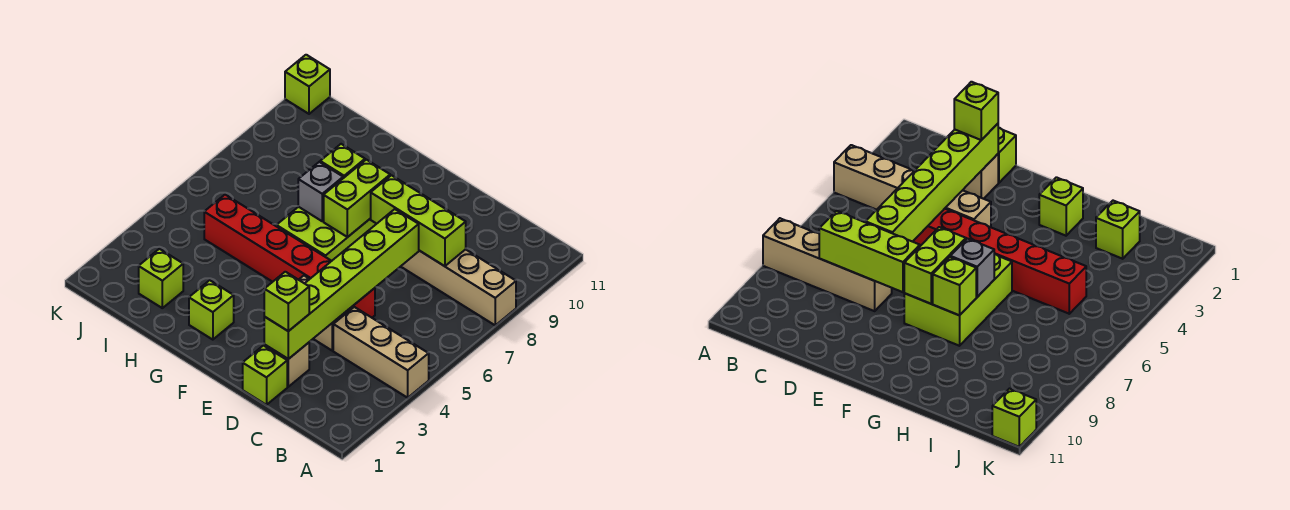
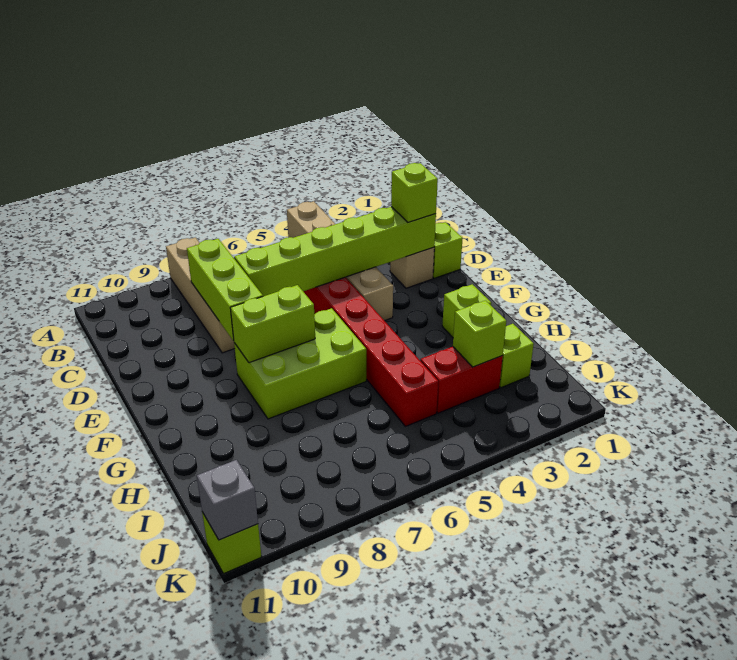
grey 1x1 brick [298,162,343,221] -> grey 1x1 brick moved to [197,460,258,540]
lime 1x1 brick [320,144,365,178] -> lime 1x1 brick moved to [453,300,506,367]
none -> red 1x2 brick [420,347,503,413]

